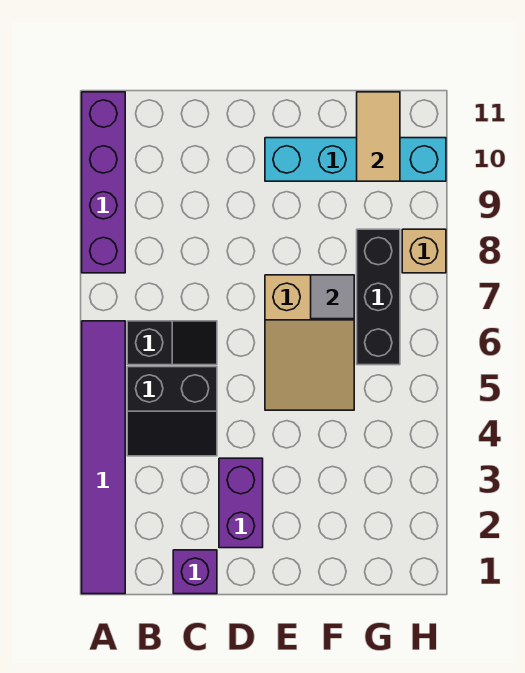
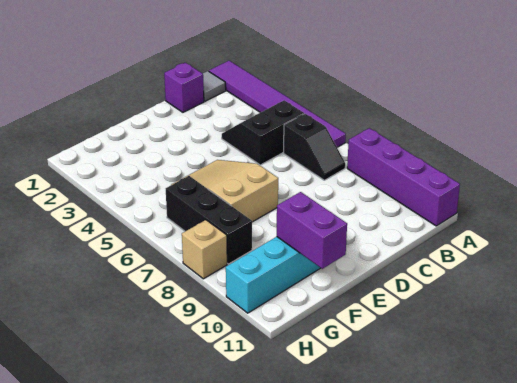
black 1x2 slope [127,321,217,365] -> black 1x2 slope turned to [284,114,345,180]
purple 1x2 brick [219,458,263,548] -> purple 1x2 brick moved to [277,192,347,269]
grey 1x1 tile [311,275,354,319] -> grey 1x1 tile moved to [203,71,226,101]
tan 1x2 tile [357,92,400,181] -> none

